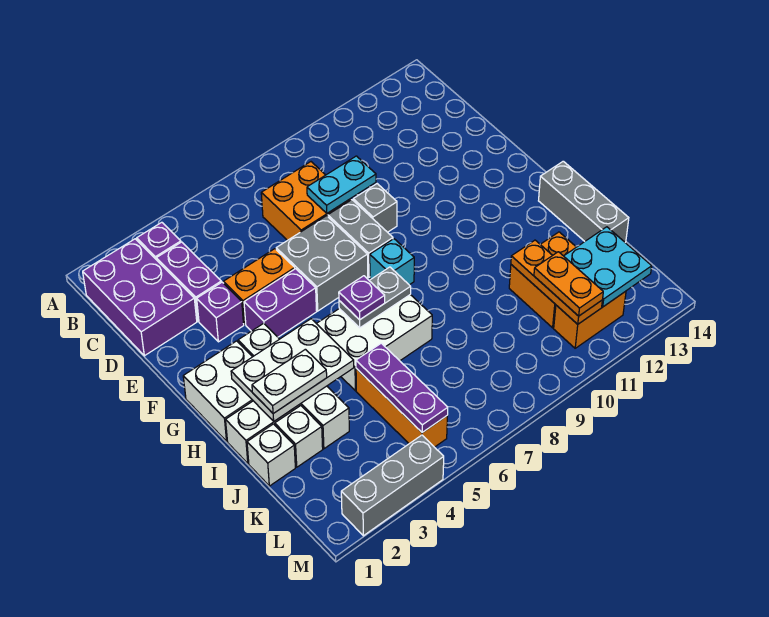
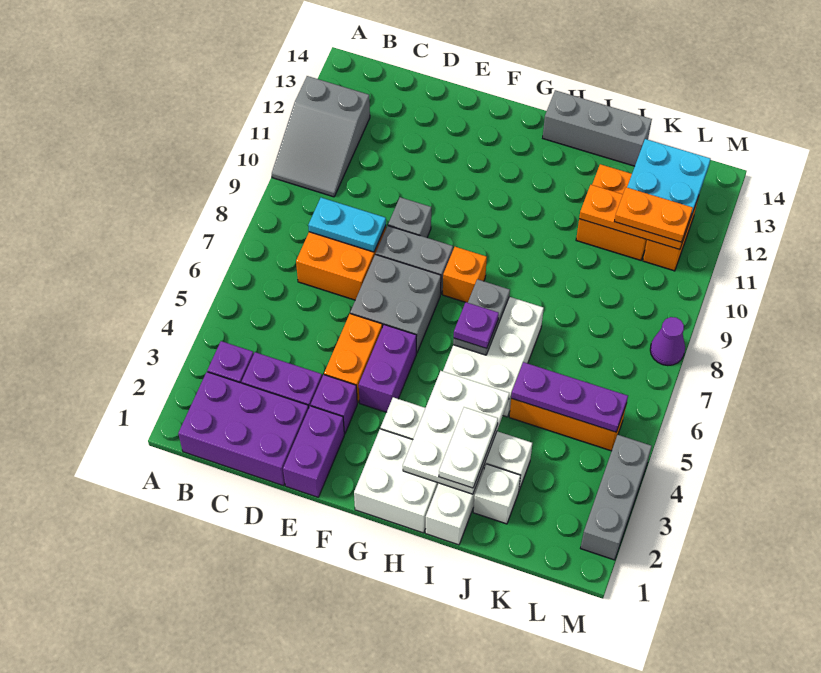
none -> grey 2x3 slope [272,76,370,197]
cyan 1x2 plate [307,156,376,213] -> cyan 1x2 plate turned to [308,198,386,252]
none -> purple 1x2 brick [283,406,344,497]
cyan 1x1 brick [370,239,414,285] -> orange 1x1 brick [443,247,487,303]
white 1x1 brick [247,424,295,486] -> none
none -> purple 1x1 cone [650,317,685,366]

